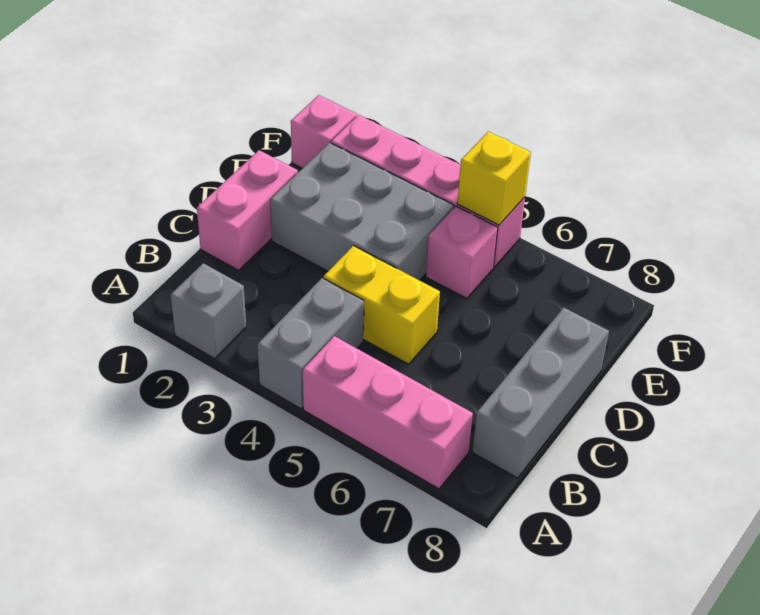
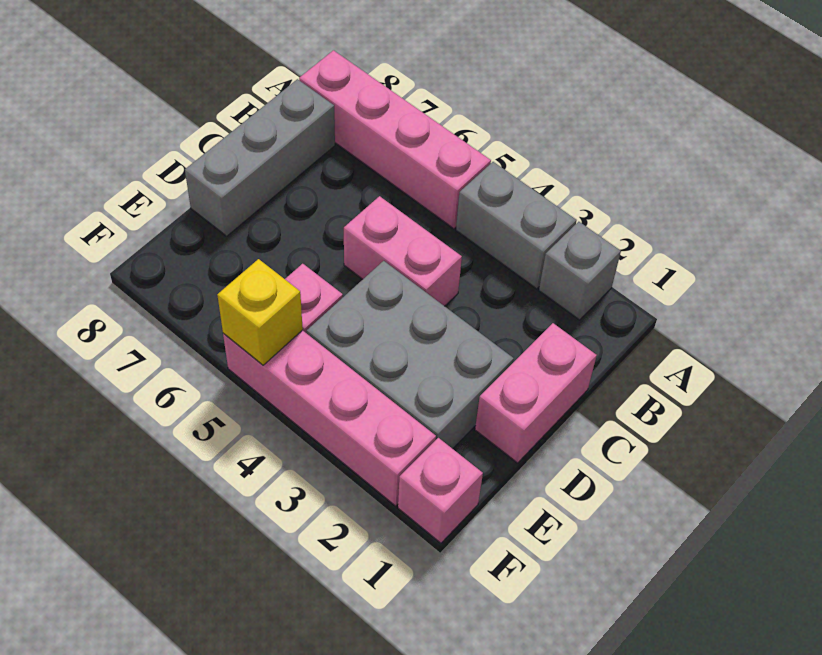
grey 1x2 brick [258,278,364,409] -> grey 1x2 brick turned to [456,162,577,289]
pink 1x3 brick [303,336,473,489] -> pink 1x4 brick [299,50,491,229]
yellow 1x2 brick [324,246,440,364] -> pink 1x2 brick [344,196,462,306]

